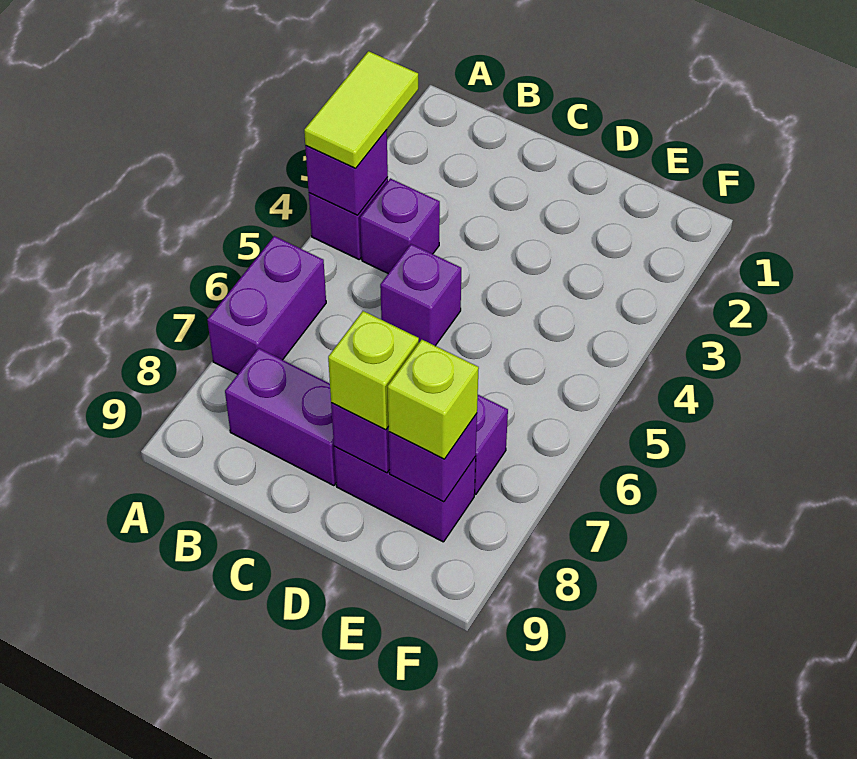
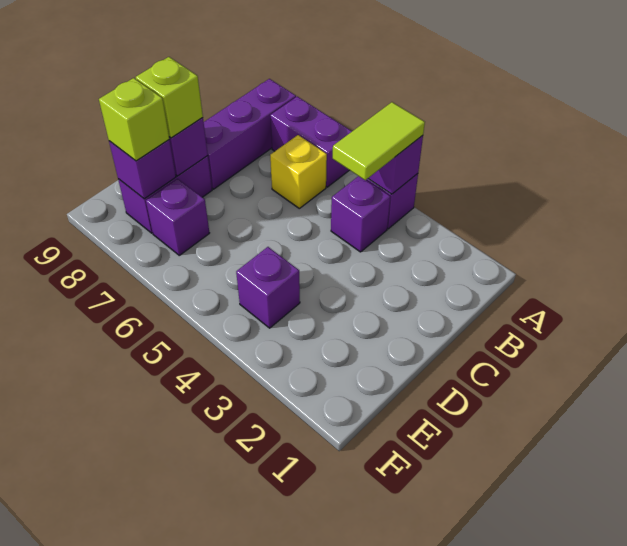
lime 1x2 tile [304,51,418,168] -> lime 1x2 tile turned to [333,102,425,180]
none -> yellow 1x1 brick [270,135,327,208]
purple 1x2 brick [225,348,336,486] -> purple 1x3 brick [204,79,296,189]
purple 1x1 brick [380,244,461,346] -> purple 1x1 brick moved to [236,247,300,328]

